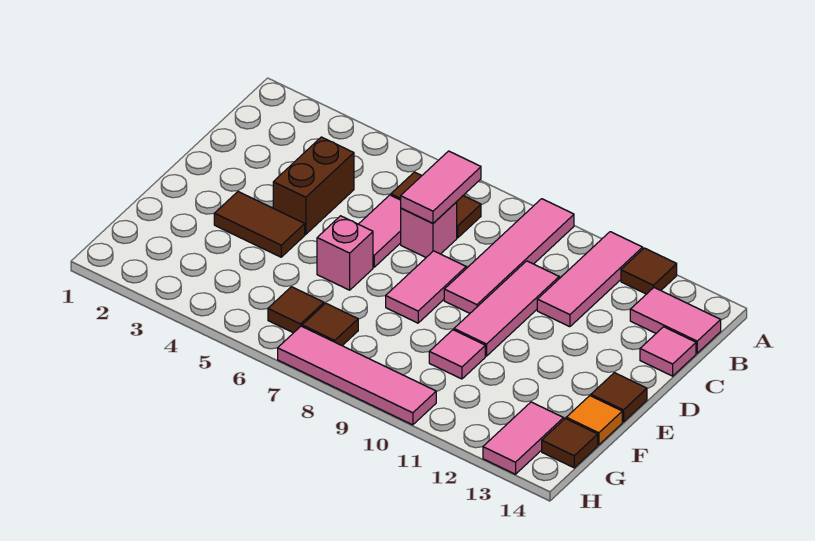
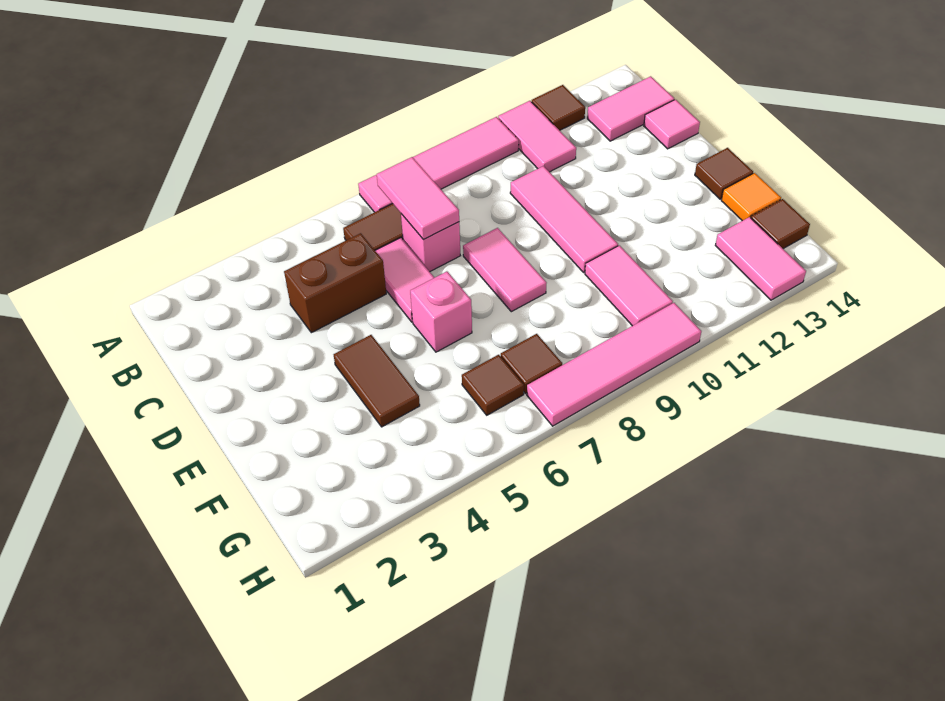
pink 1x4 tile [444,199,574,313] -> pink 1x4 tile turned to [358,117,519,212]
pink 1x3 tile [537,232,643,327] -> pink 1x2 tile [498,101,576,172]
brown 1x2 brick [273,137,354,234] -> brown 1x2 brick turned to [284,233,386,333]
brown 1x2 tile [214,192,305,257] -> brown 1x2 tile turned to [334,335,420,427]
pink 1x1 tile [429,330,485,379] -> pink 1x2 tile [585,245,673,326]

